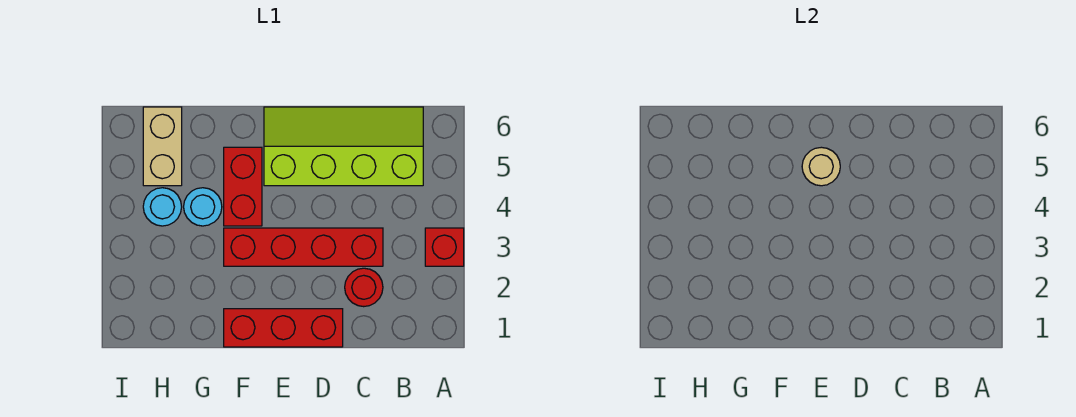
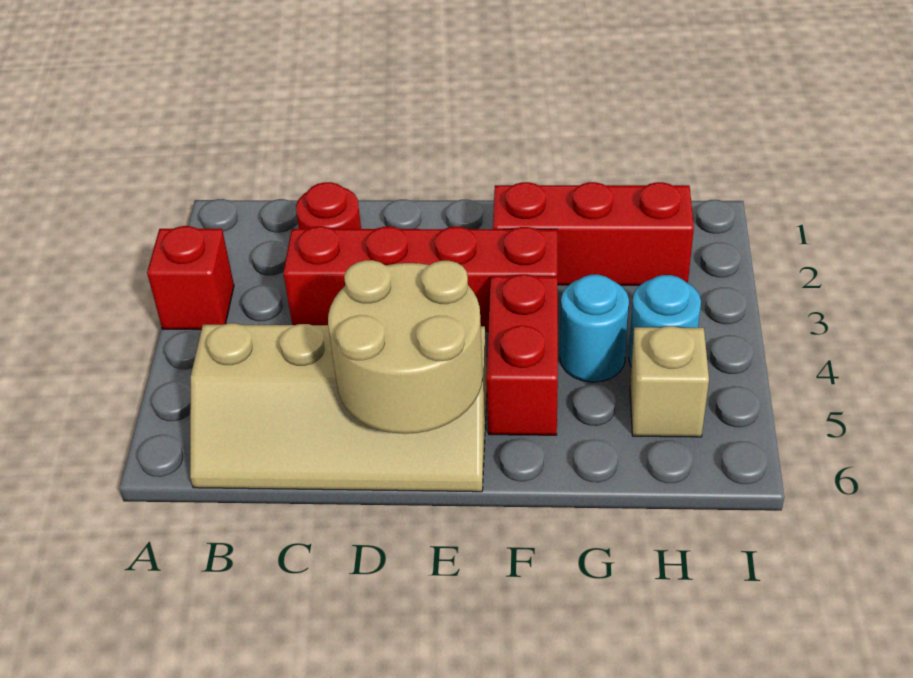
lime 2x4 slope [264,107,423,186] -> tan 2x4 slope [190,323,487,492]
red 1x3 brick [224,309,343,347] -> red 1x3 brick moved to [493,182,694,285]
tan 1x1 round brick [802,147,840,186] -> tan 2x2 round brick [328,260,483,434]
tan 1x2 brick [143,107,182,186] -> tan 1x1 brick [630,326,709,437]

